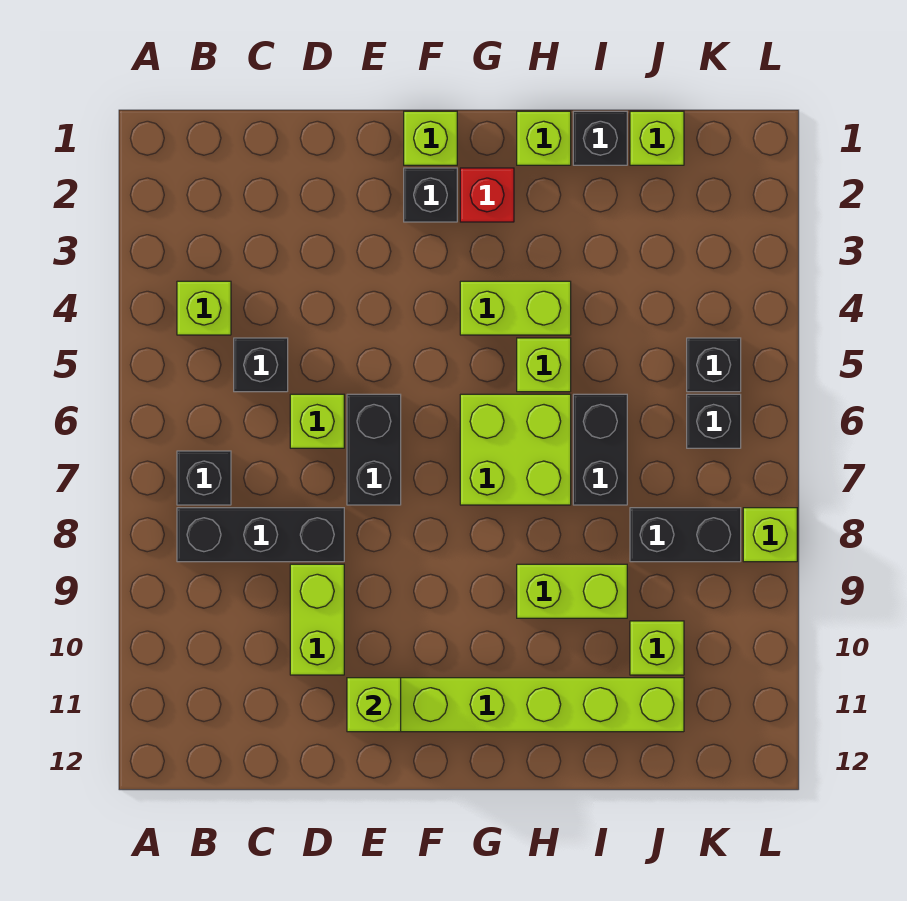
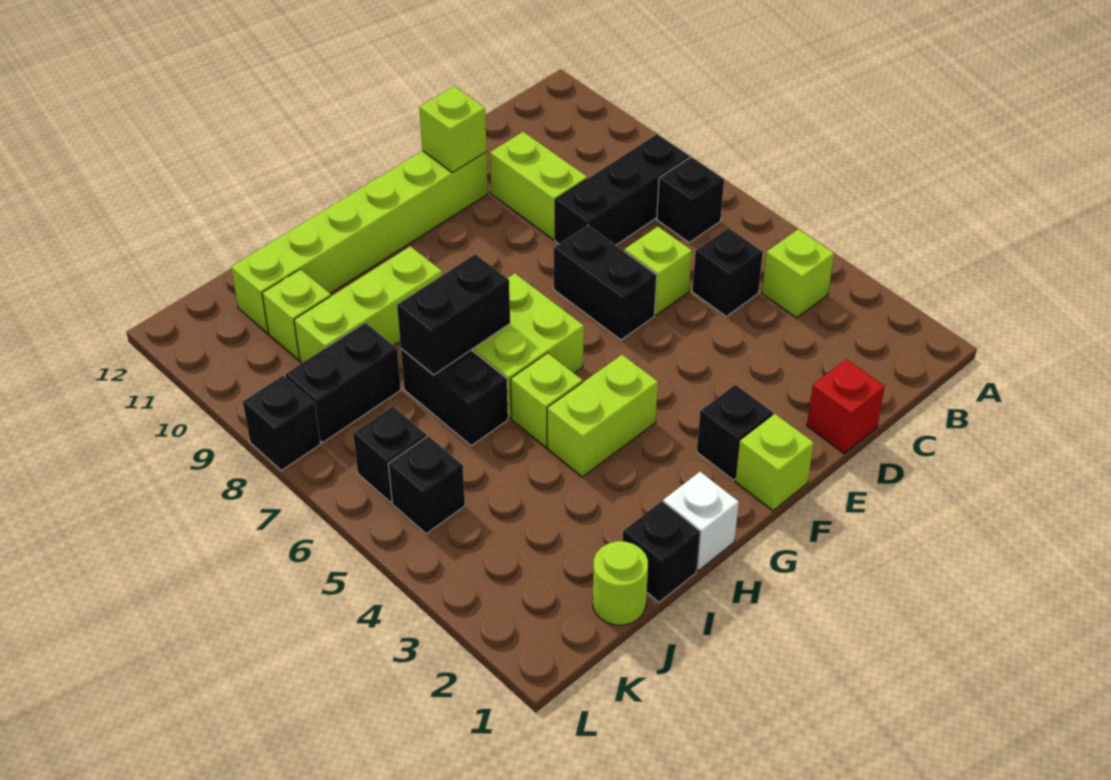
red 1x1 brick [460,168,514,222] -> red 1x1 brick moved to [807,359,885,453]
lime 1x1 brick [517,111,571,165] -> white 1x1 brick [663,472,739,571]
none -> black 1x2 brick [397,254,510,375]
lime 1x2 brick [517,564,627,618] -> lime 1x3 brick [294,246,442,363]
lime 1x1 brick [630,111,684,165] -> lime 1x1 round brick [593,541,648,625]
lime 1x1 brick [743,508,797,562] -> black 1x1 brick [243,376,321,471]

